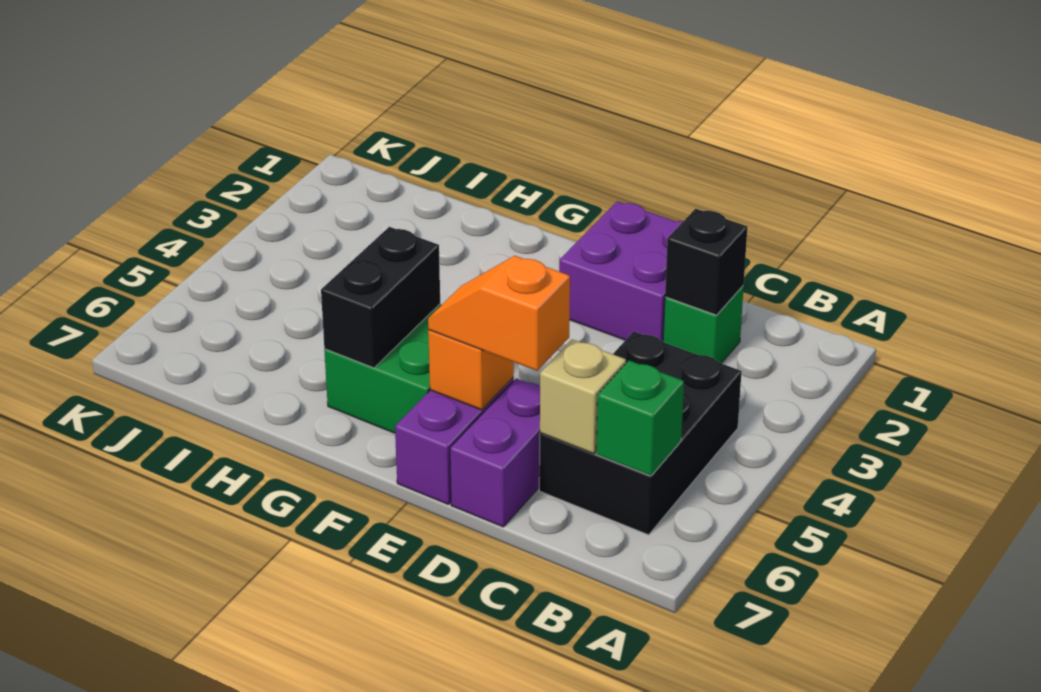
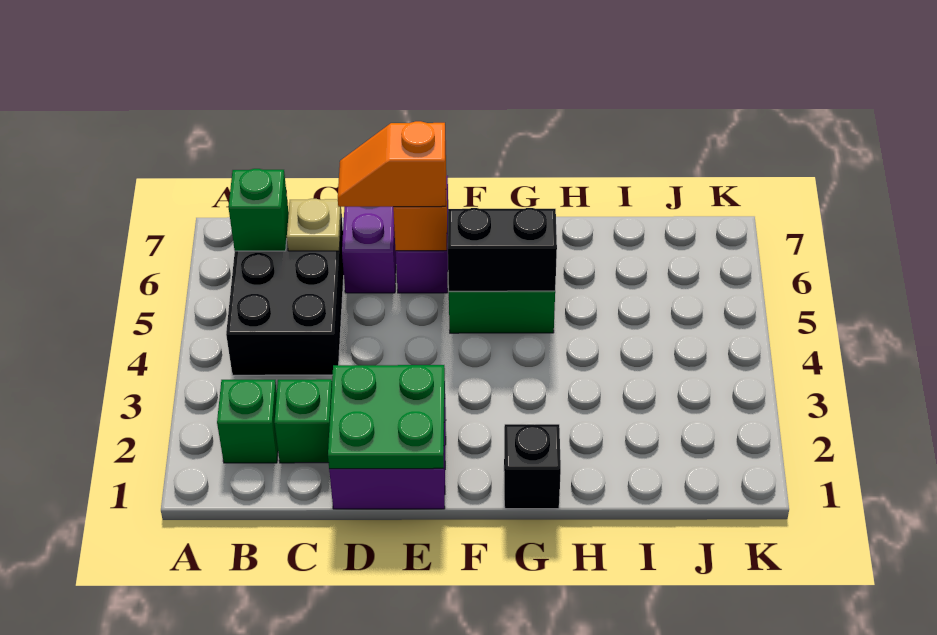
none -> green 1x1 brick [217,380,278,463]
black 1x1 brick [665,209,747,315] -> black 1x1 brick moved to [504,424,561,509]
tan 1x1 brick [540,339,626,454] -> tan 1x1 plate [287,199,341,251]
none -> green 2x2 plate [328,365,445,469]
orange 1x2 slope [428,256,570,371] -> orange 1x2 slope turned to [338,121,446,207]
black 1x2 brick [321,227,440,368] -> black 1x2 brick turned to [448,208,557,291]

